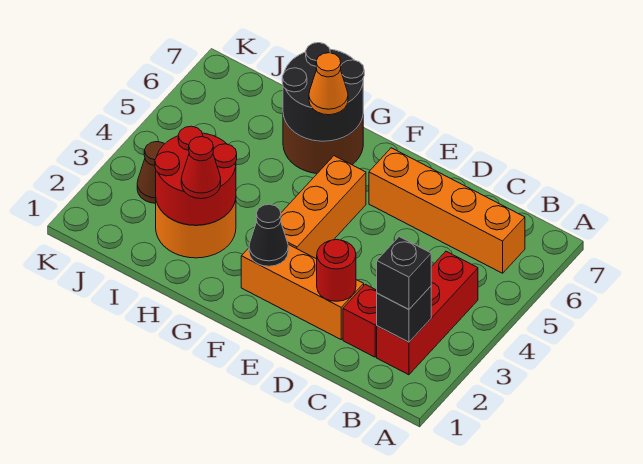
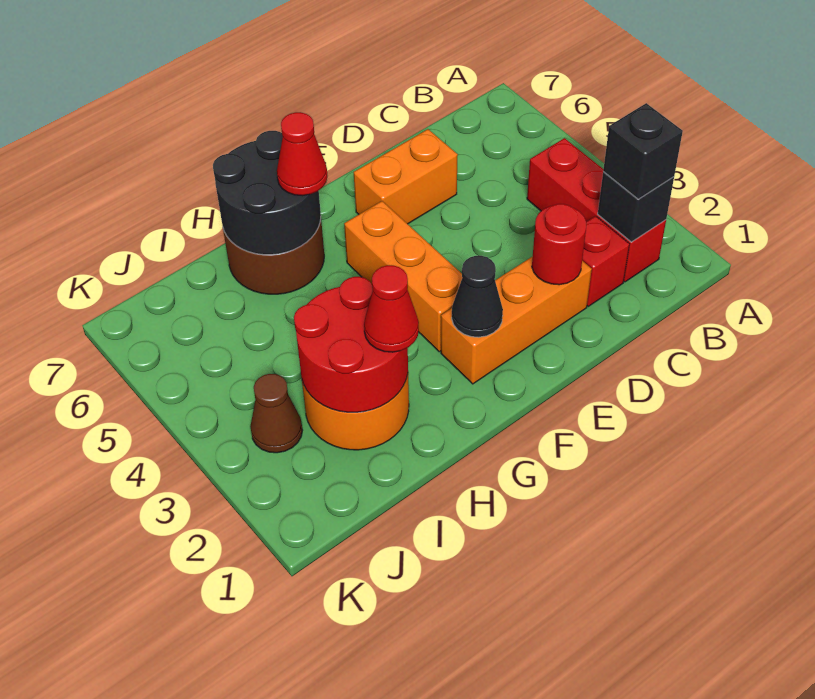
orange 1x4 brick [369,148,525,273] -> orange 1x2 brick [354,129,458,224]
orange 1x1 cone [309,53,348,115] -> red 1x1 cone [277,112,327,196]

